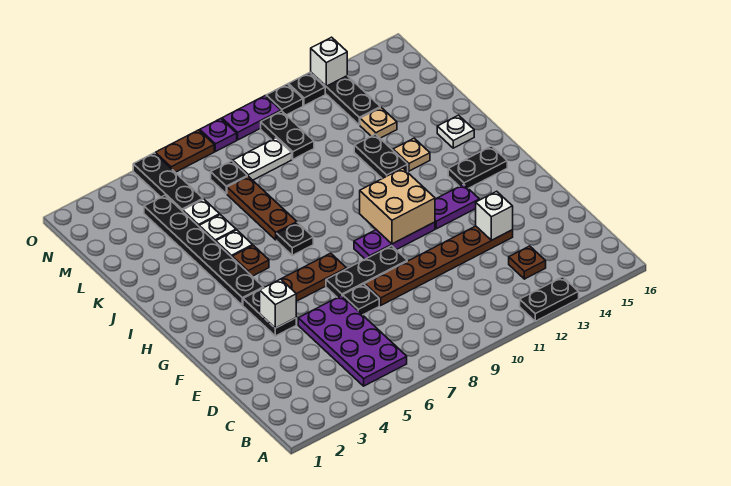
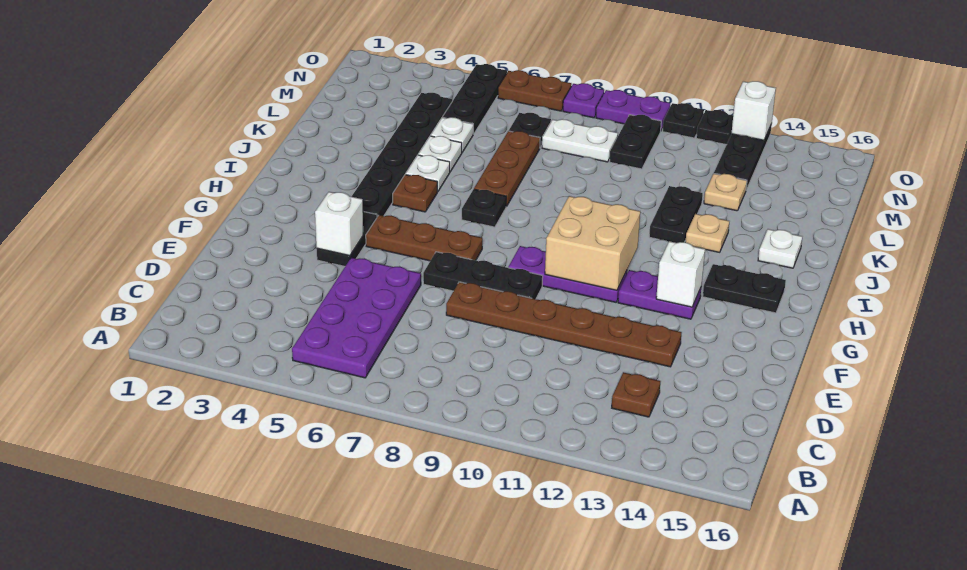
black 1x2 plate [520,277,579,321] -> none
black 1x1 plate [343,284,379,315] -> none
white 1x1 brick [476,191,513,240] -> white 1x1 brick moved to [656,241,705,307]

